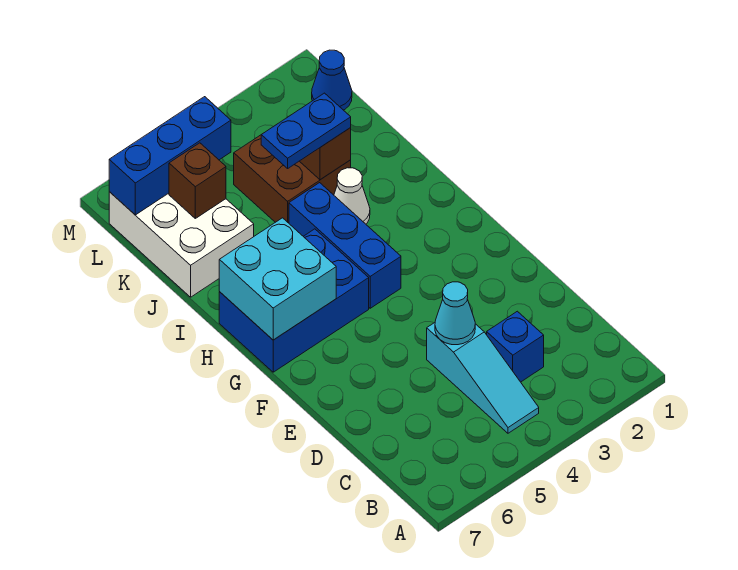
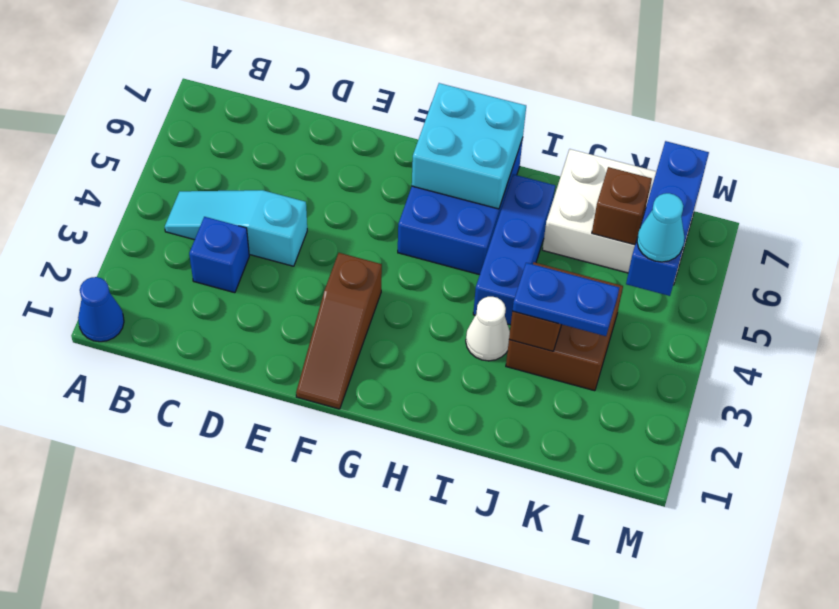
cyan 1x1 cone [435,282,475,345] -> cyan 1x1 cone moved to [637,193,684,262]
none -> brown 1x3 slope [296,253,382,409]
blue 1x3 brick [289,183,401,308] -> blue 1x3 brick turned to [473,174,555,325]
blue 1x2 plate [261,93,351,168] -> blue 1x2 plate turned to [512,263,619,336]
blue 1x1 cone [312,50,352,110] -> blue 1x1 cone moved to [78,277,124,342]

